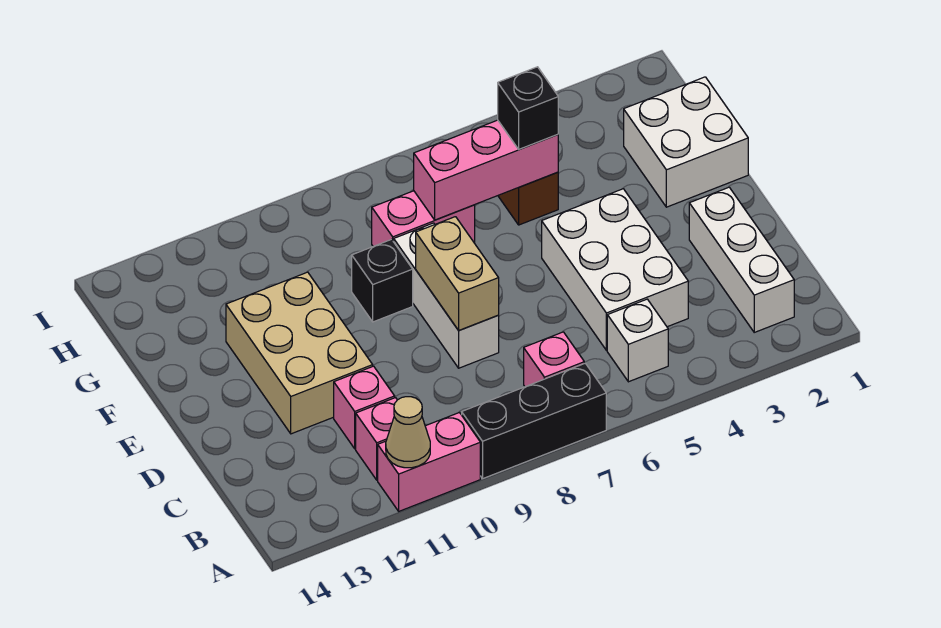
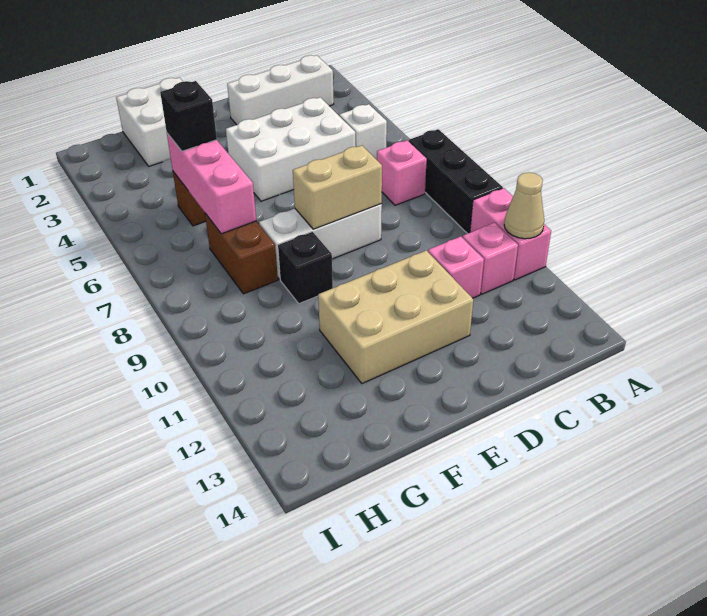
pink 1x2 brick [372,191,475,246] -> brown 1x2 brick [205,213,278,294]

